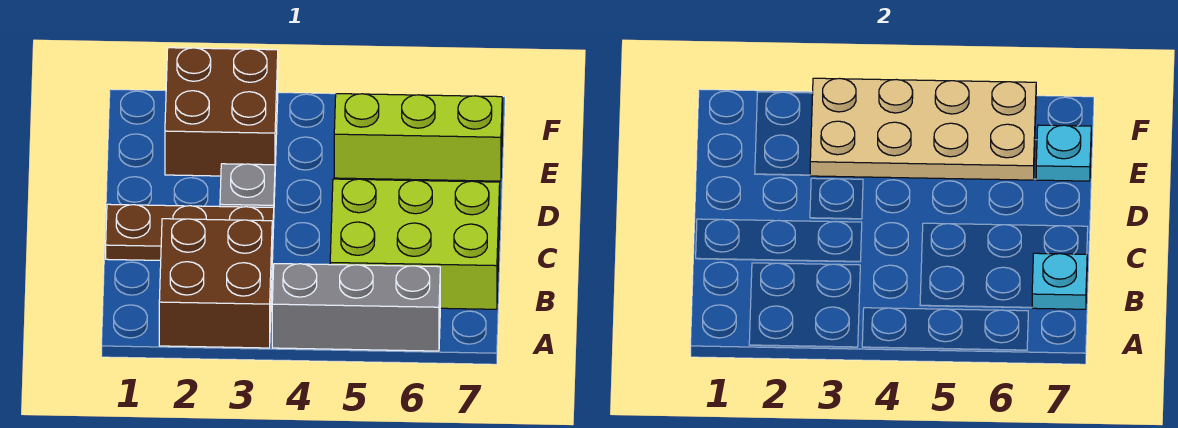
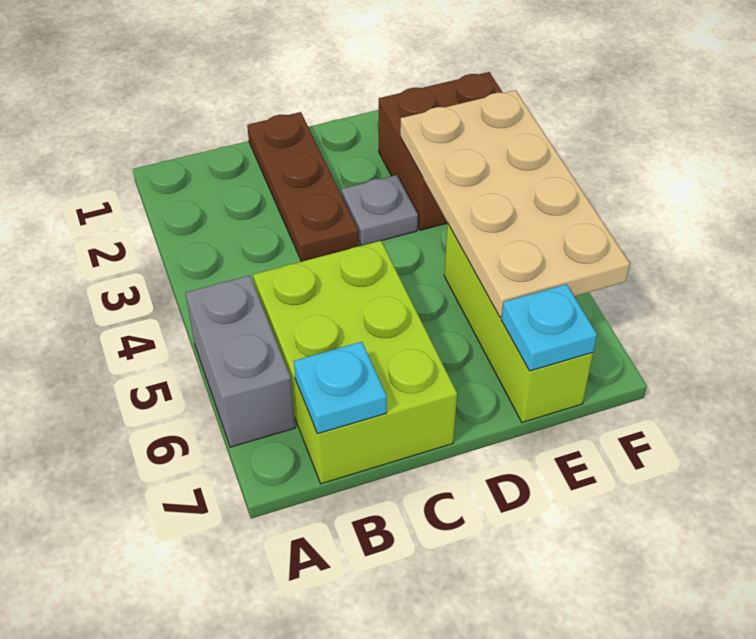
brown 2x2 brick [159,219,272,348] -> none
grey 1x3 brick [272,264,440,351] -> grey 1x2 brick [186,275,295,447]

